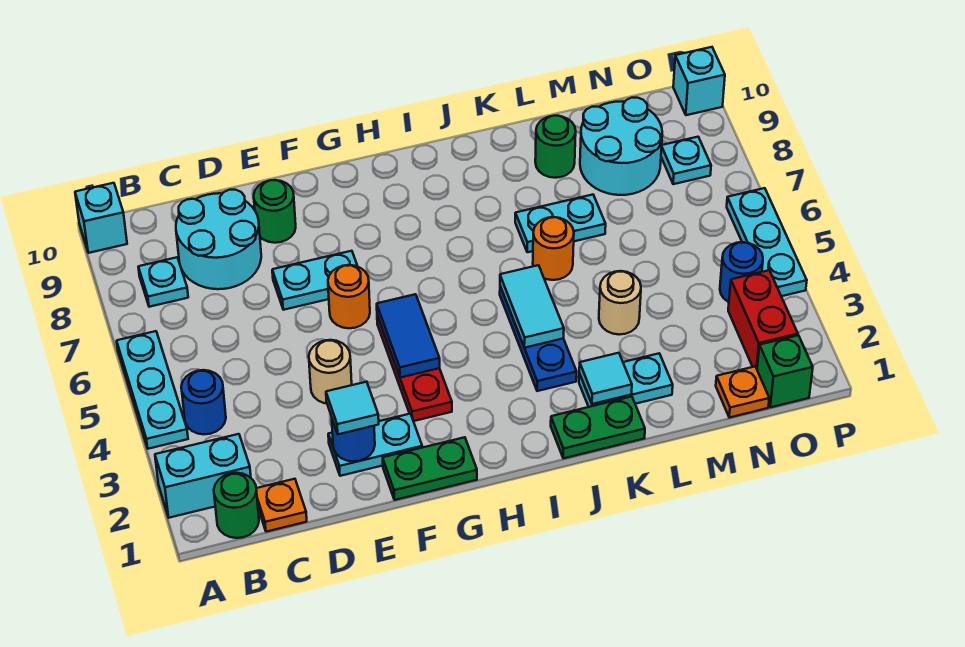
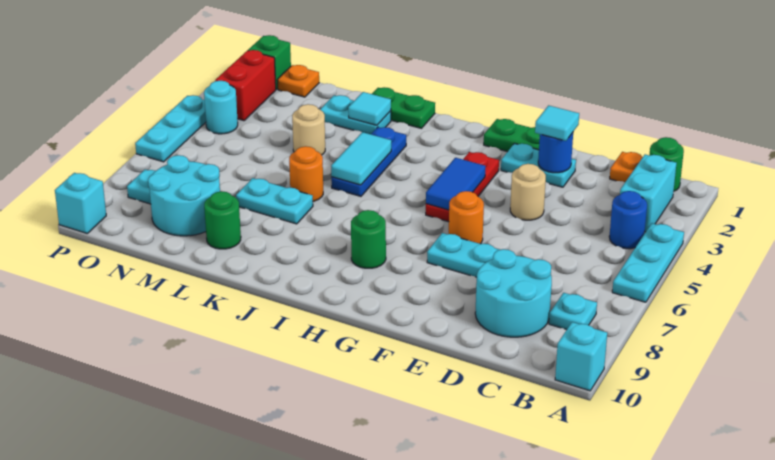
cyan 1x2 brick [155,434,251,518] -> cyan 1x2 brick turned to [620,154,677,232]
green 1x1 round brick [254,180,296,243] -> green 1x1 round brick moved to [351,210,386,268]
blue 1x1 round brick [720,242,763,302] -> cyan 1x1 round brick [204,81,238,134]

